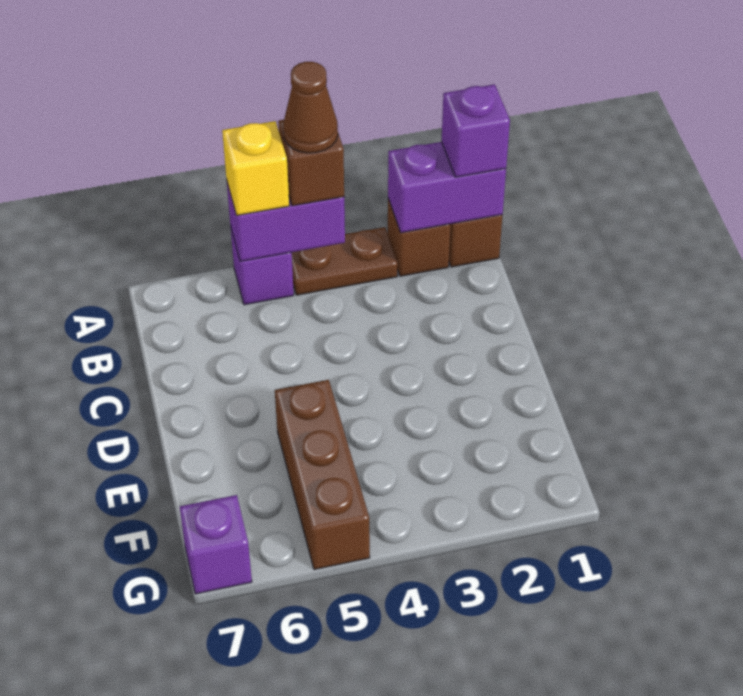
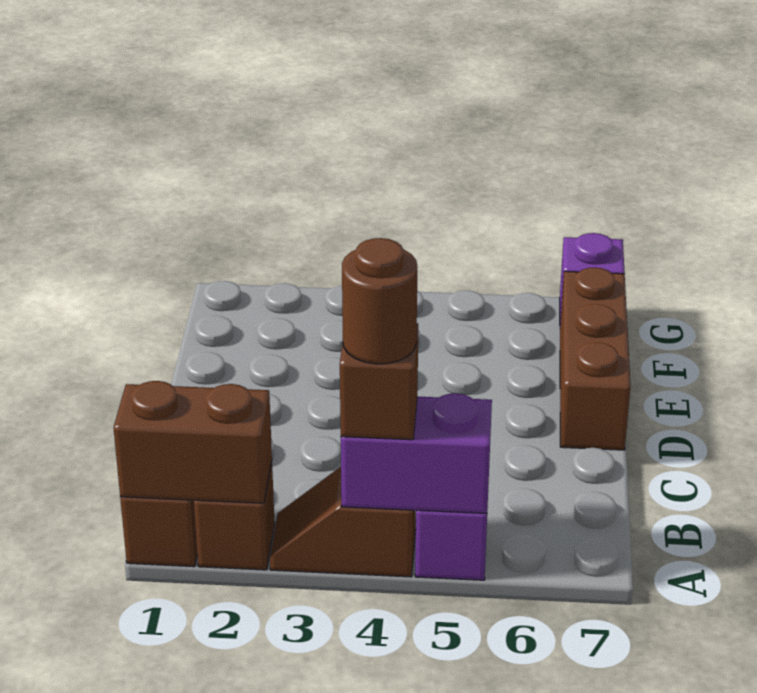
purple 1x2 brick [388,142,506,233] -> brown 1x2 brick [113,381,272,503]
purple 1x1 brick [442,84,510,177] -> none
brown 1x2 plate [292,227,398,295] -> brown 1x2 slope [270,467,416,577]
brown 1x1 cone [283,62,338,153] -> brown 1x1 round brick [342,238,418,364]
yellow 1x1 brick [222,121,289,215] -> none
brown 1x3 brick [275,380,370,570] -> brown 1x3 brick moved to [560,267,631,450]

